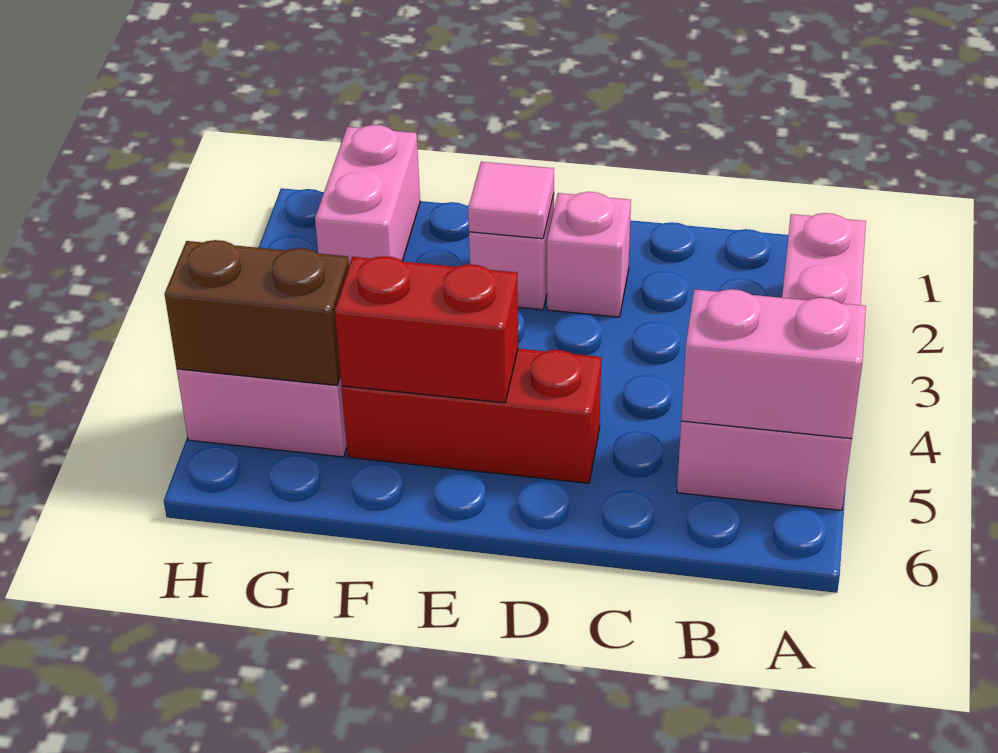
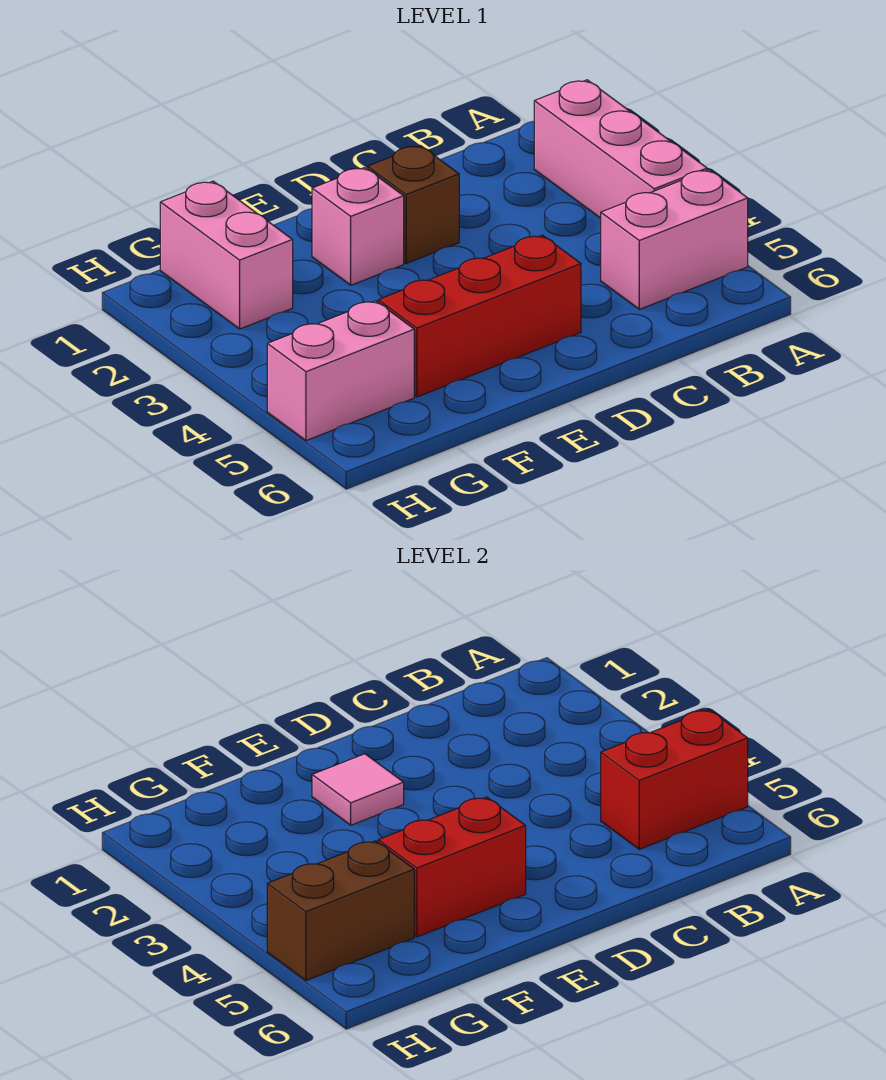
pink 1x2 brick [681,289,866,439] -> red 1x2 brick [601,710,748,849]
pink 1x1 brick [547,192,631,317] -> brown 1x1 brick [368,146,459,263]

